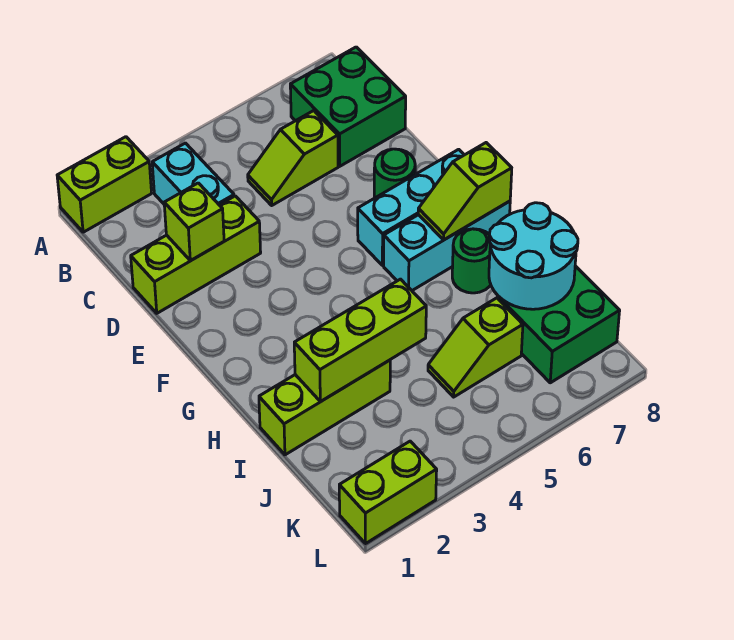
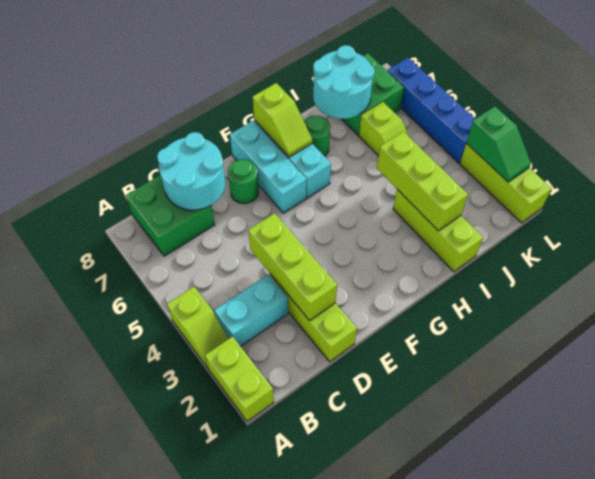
lime 1x2 slope [248,111,338,205] -> lime 1x2 slope moved to [167,287,229,369]
none -> cyan 2x2 round brick [157,132,226,210]
lime 1x1 brick [164,183,224,261] -> lime 1x3 brick [248,213,337,321]
lime 1x2 brick [339,441,437,544] -> lime 1x3 brick [460,144,552,223]
none -> green 1x2 slope [466,106,531,182]
none -> blue 1x4 brick [387,58,475,163]

